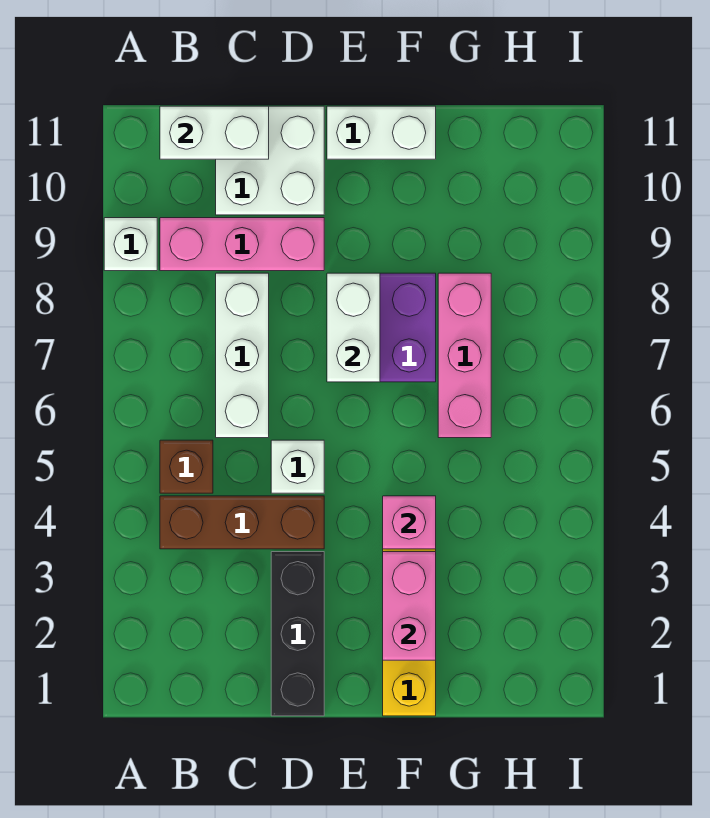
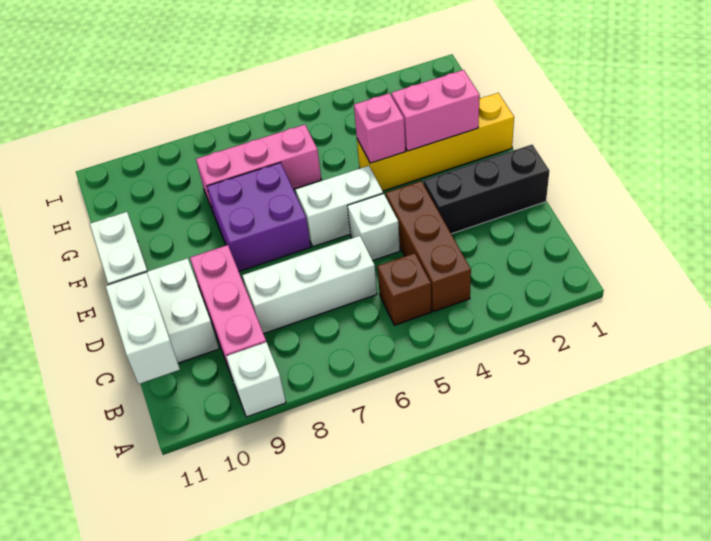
white 1x2 brick [327,273,380,382] -> white 1x2 brick moved to [296,166,383,247]

